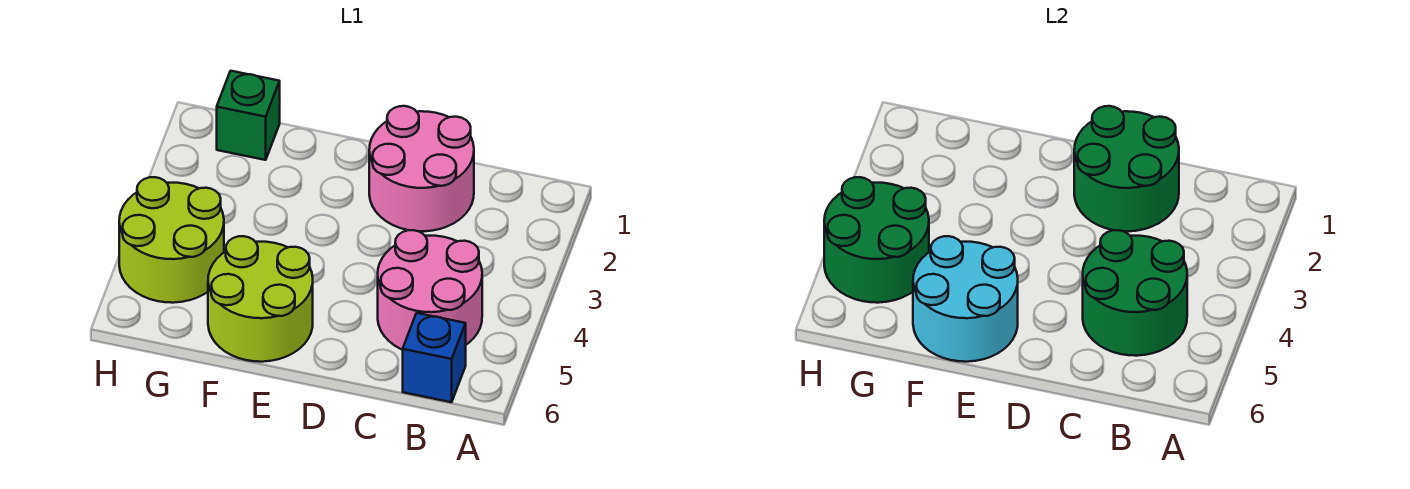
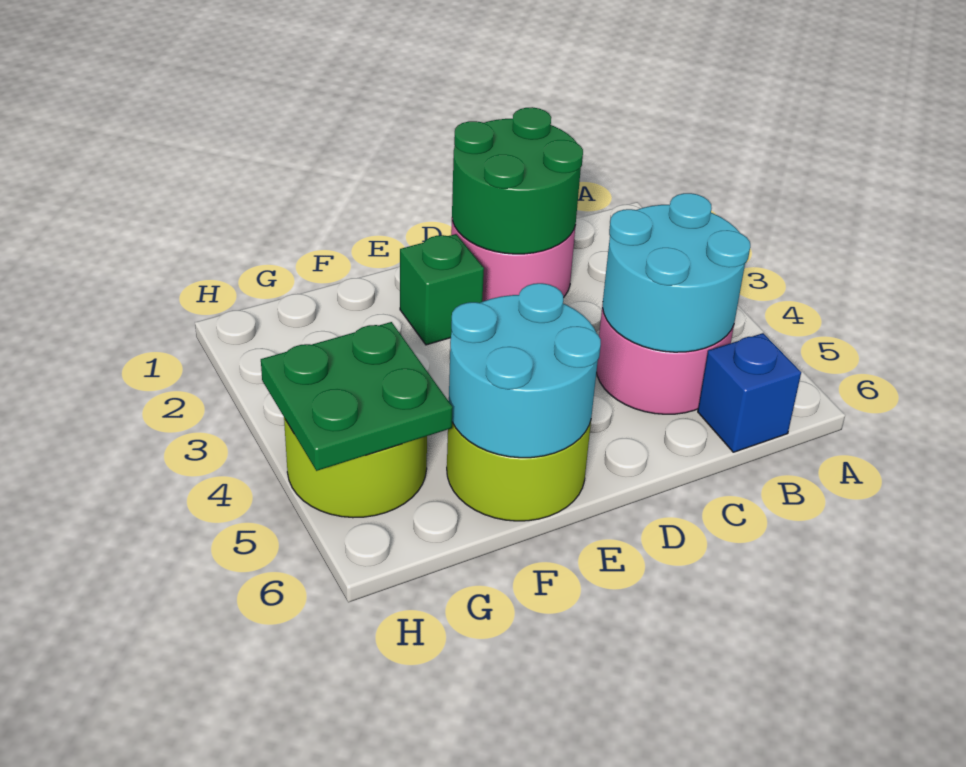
green 2x2 round brick [1083,230,1187,356] -> cyan 2x2 round brick [603,193,750,352]
green 1x1 brick [217,71,280,160] -> green 1x1 brick moved to [400,234,484,345]
green 2x2 round brick [824,177,929,303] -> green 2x2 plate [261,322,453,471]

